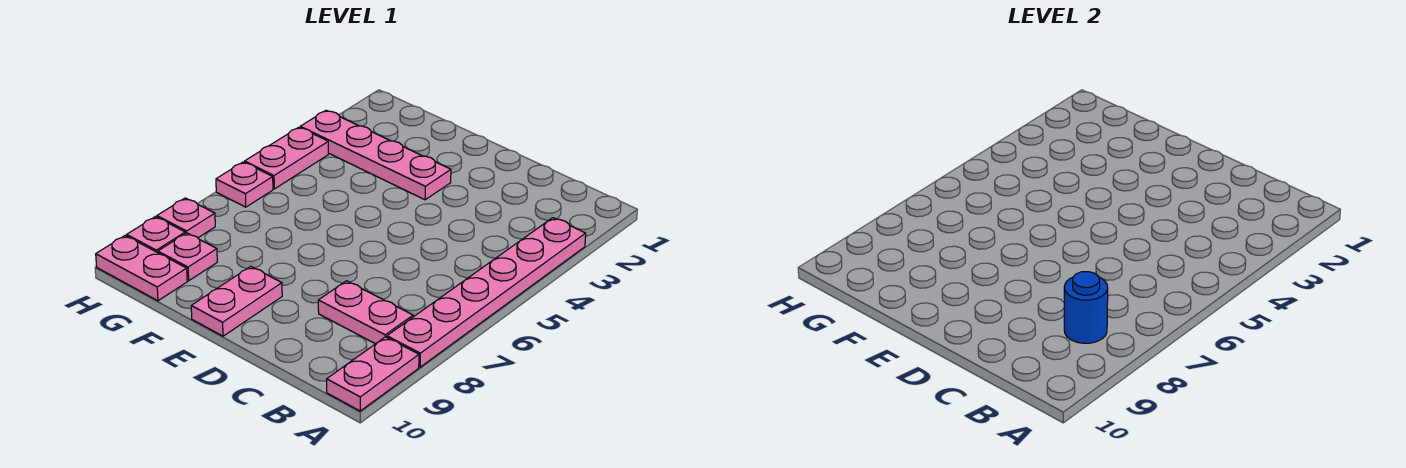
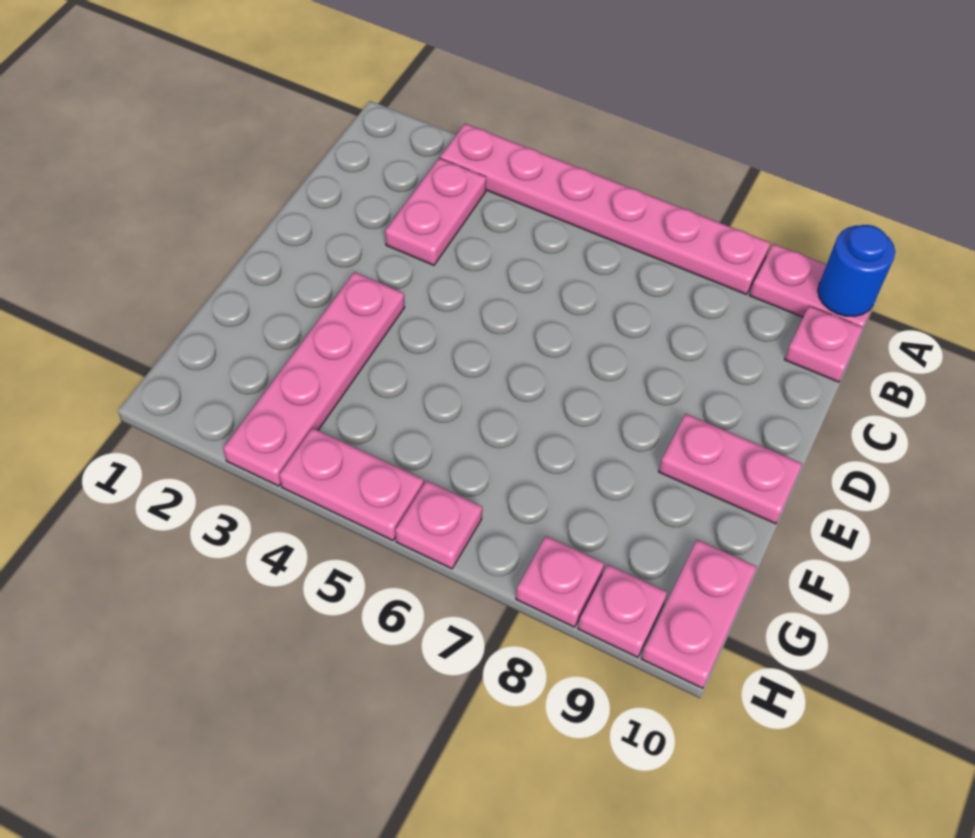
pink 1x2 plate [318,281,413,344] -> pink 1x2 plate moved to [385,158,486,265]
blue 1x1 round brick [1064,272,1108,343] -> blue 1x1 round brick moved to [818,225,895,317]
pink 1x1 plate [158,233,217,281] -> pink 1x1 plate moved to [784,306,863,382]

